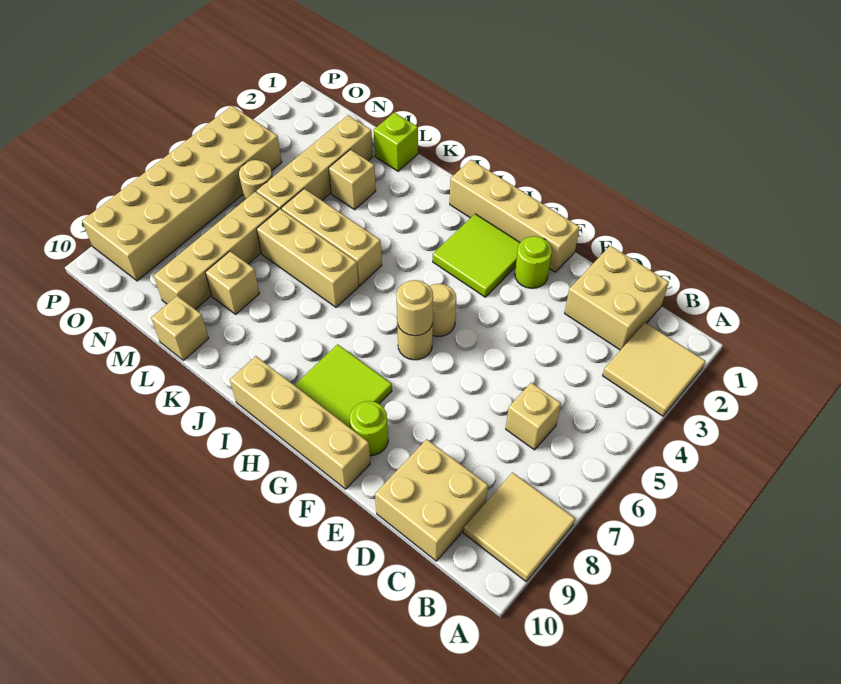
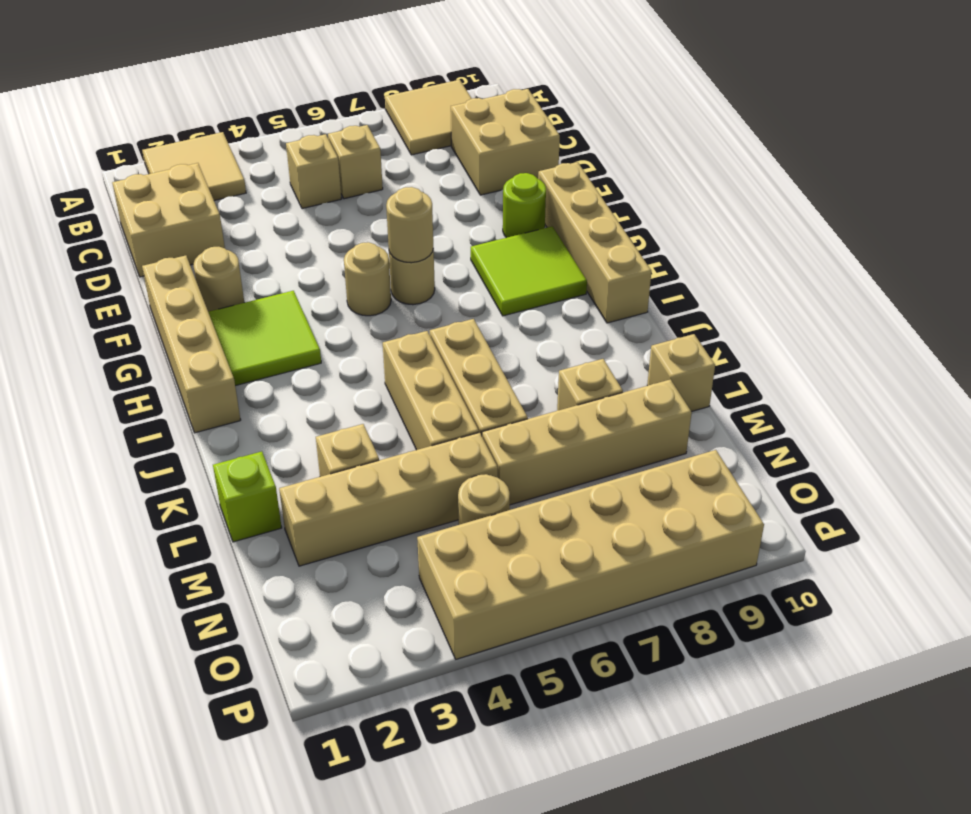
none -> tan 1x1 brick [286,134,342,209]
lime 1x1 round brick [515,236,552,288] -> tan 1x1 round brick [193,247,244,312]

